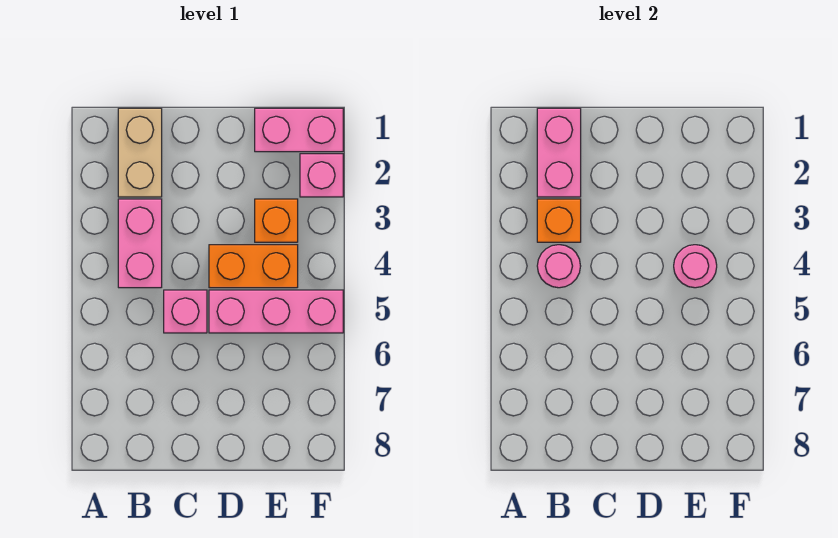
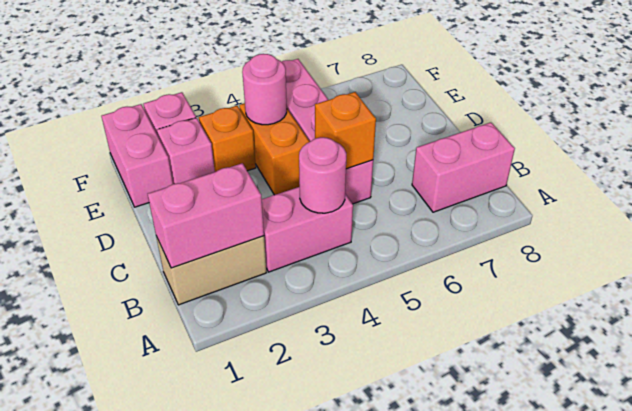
orange 1x1 brick [537,199,581,242] -> orange 1x1 brick moved to [315,92,376,169]
none -> pink 1x2 brick [412,122,515,212]
none -> pink 1x1 brick [157,118,215,184]

